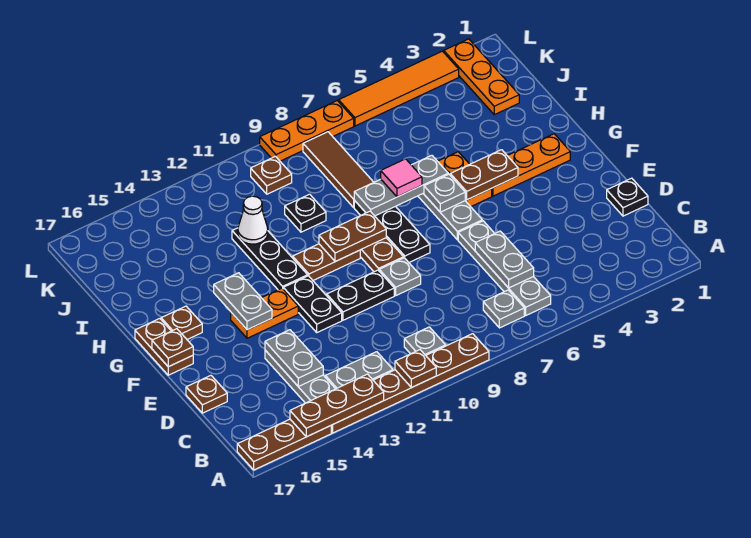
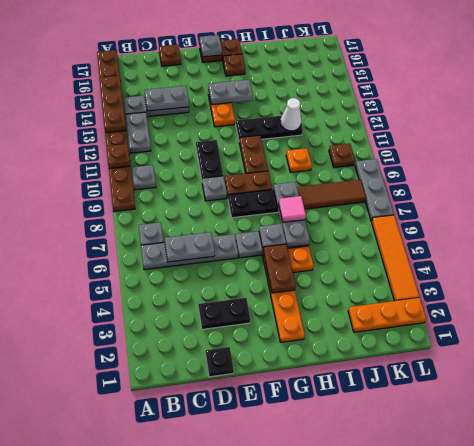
black 1x2 plate [283,276,342,332] -> black 1x2 plate moved to [198,298,250,329]
brown 1x1 plate [152,329,193,367] -> grey 1x1 plate [200,35,222,57]
brown 1x2 plate [319,211,386,262] -> none
black 1x1 plate [285,194,326,232] -> orange 1x1 plate [286,148,312,172]
orange 1x3 plate [260,101,354,161] -> grey 1x3 plate [355,159,394,221]

